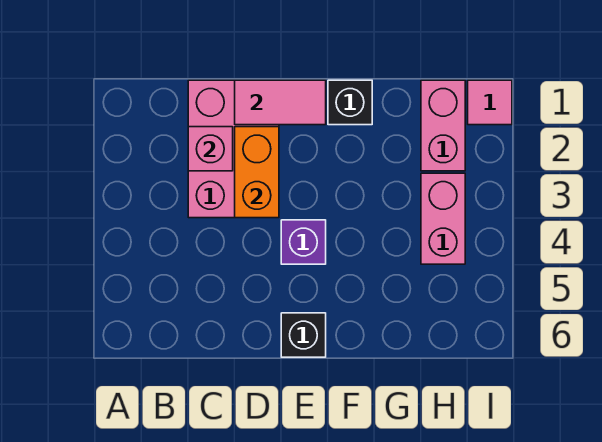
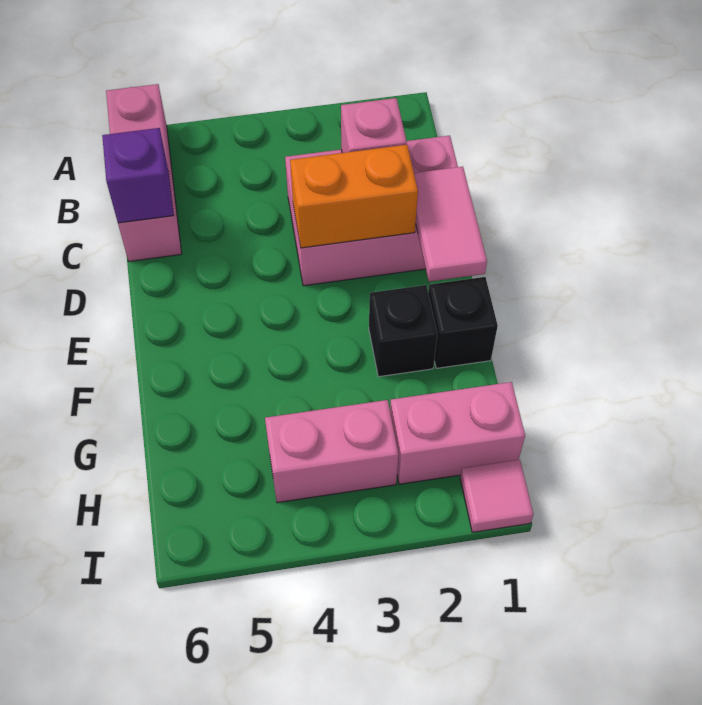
none -> pink 1x3 brick [106,84,182,261]
purple 1x1 brick [281,220,326,264] -> purple 1x1 brick moved to [102,128,174,223]
black 1x1 brick [281,313,326,357] -> black 1x1 brick moved to [369,285,437,377]

